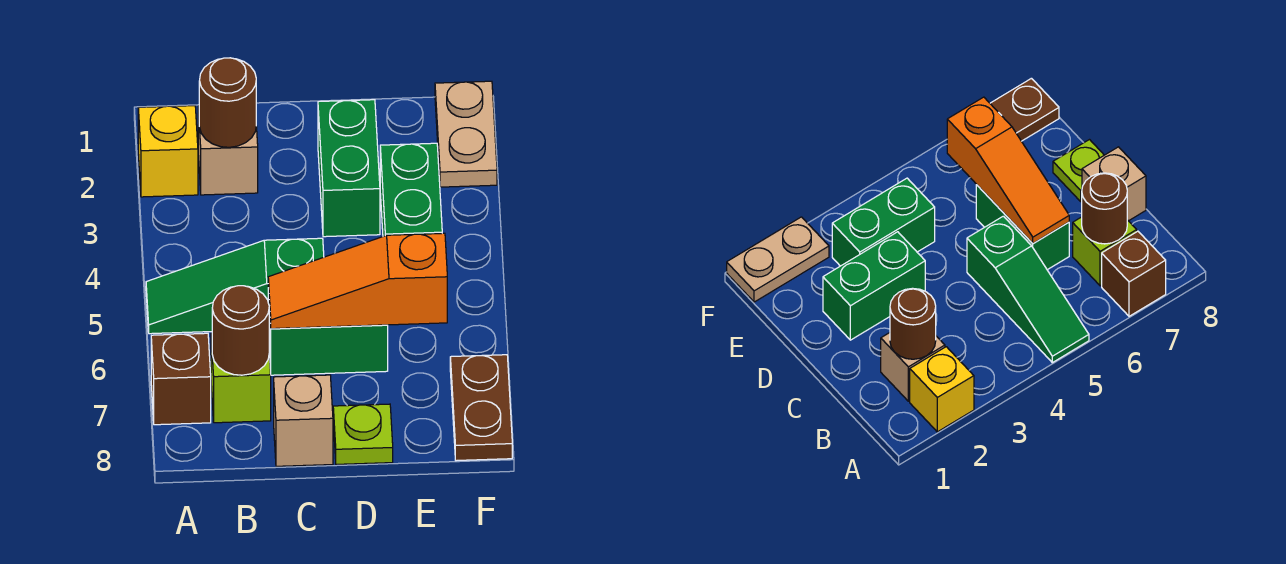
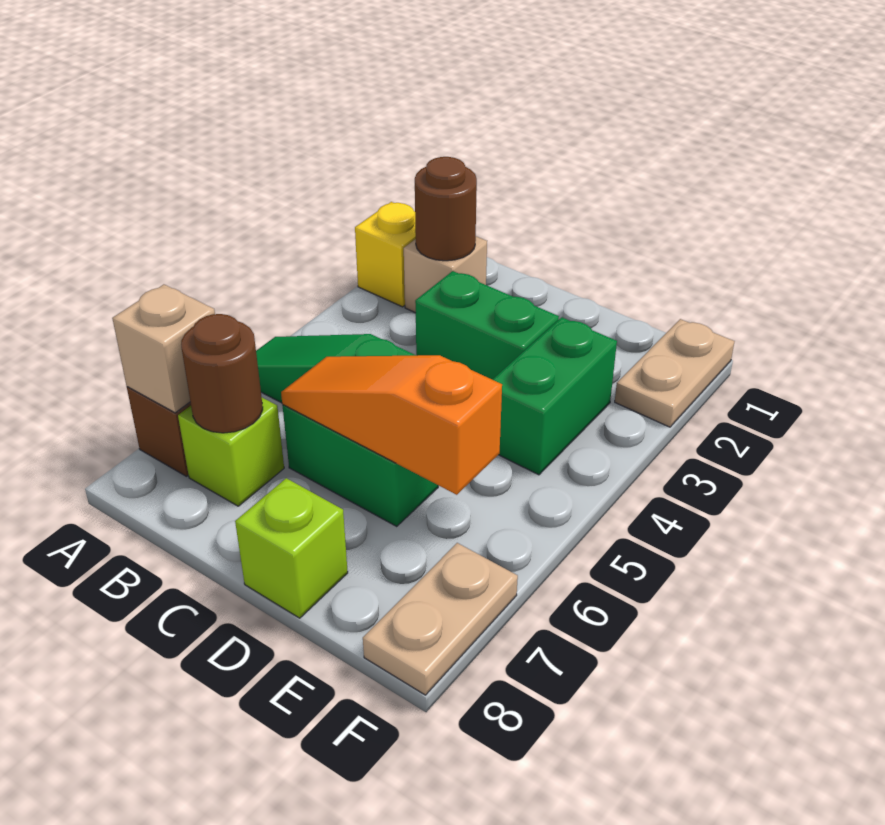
tan 1x1 brick [274,375,333,466] -> tan 1x1 brick moved to [112,284,215,413]
green 1x2 brick [318,100,380,237] -> green 1x2 brick turned to [415,271,559,379]
lime 1x1 plate [333,404,393,464] -> lime 1x1 brick [235,478,348,618]
brown 1x2 plate [450,355,512,461] -> tan 1x2 plate [363,543,518,695]

